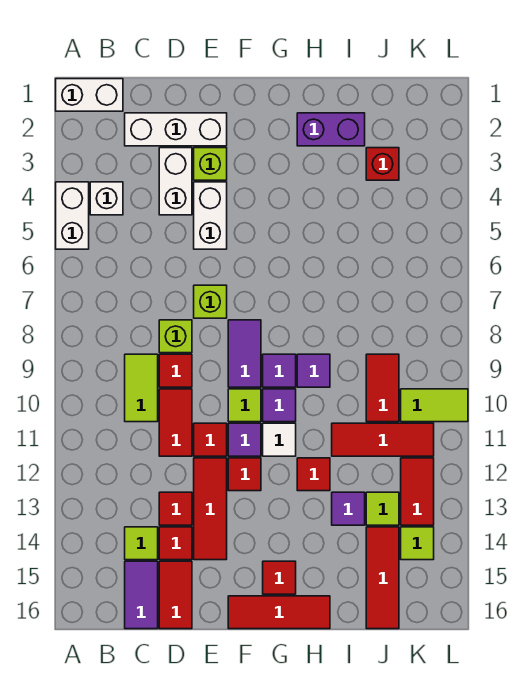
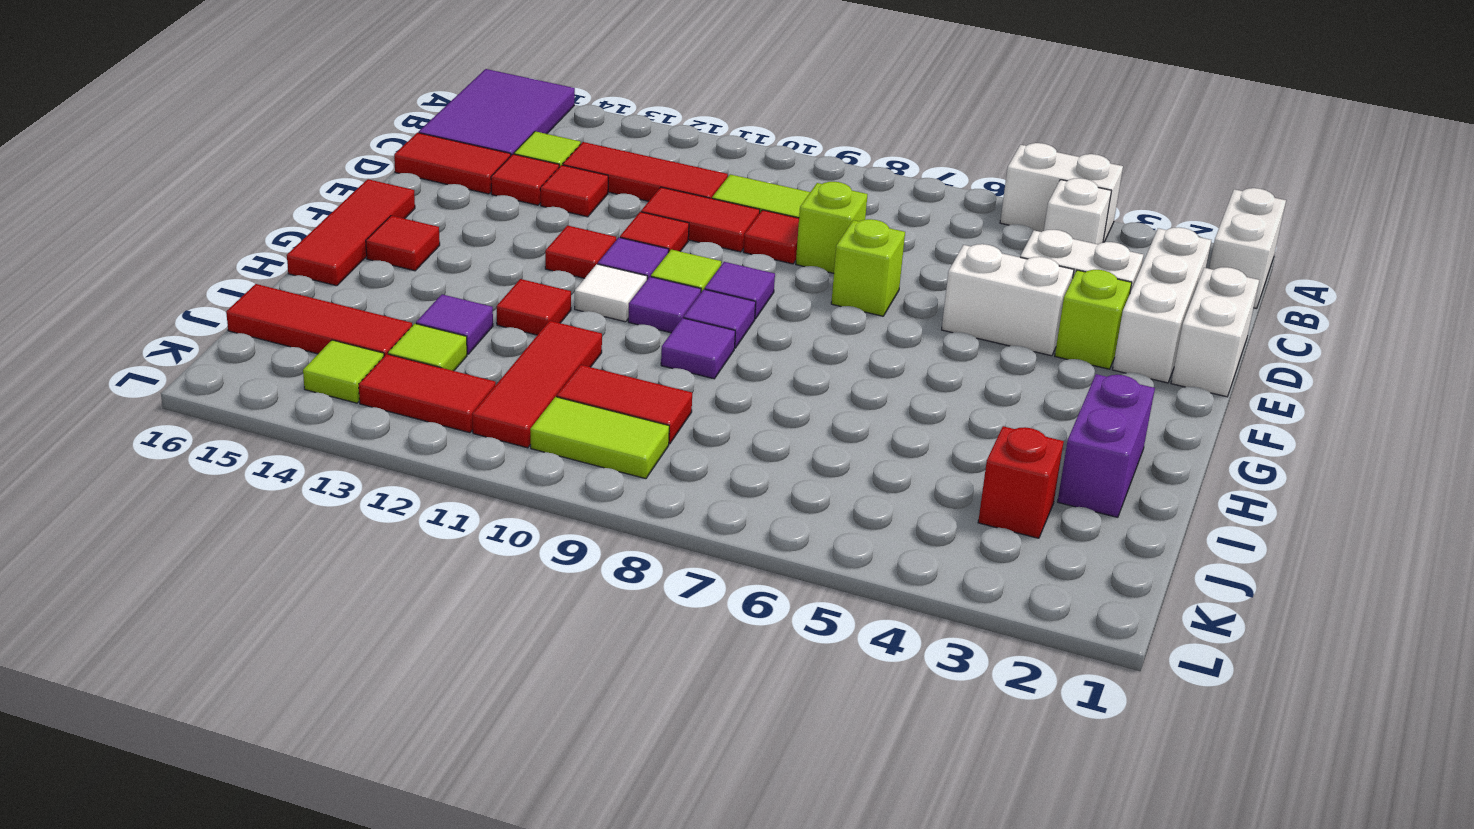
purple 1x2 tile [125,561,158,629] -> purple 2x3 tile [419,69,575,155]
none -> white 1x2 brick [1171,267,1259,397]
red 1x3 tile [194,458,227,560] -> red 1x3 tile moved to [563,142,728,201]
purple 1x2 tile [228,320,261,387] -> purple 1x1 tile [705,262,775,319]
lime 1x2 tile [401,389,468,422] -> lime 1x2 tile turned to [530,397,669,479]

